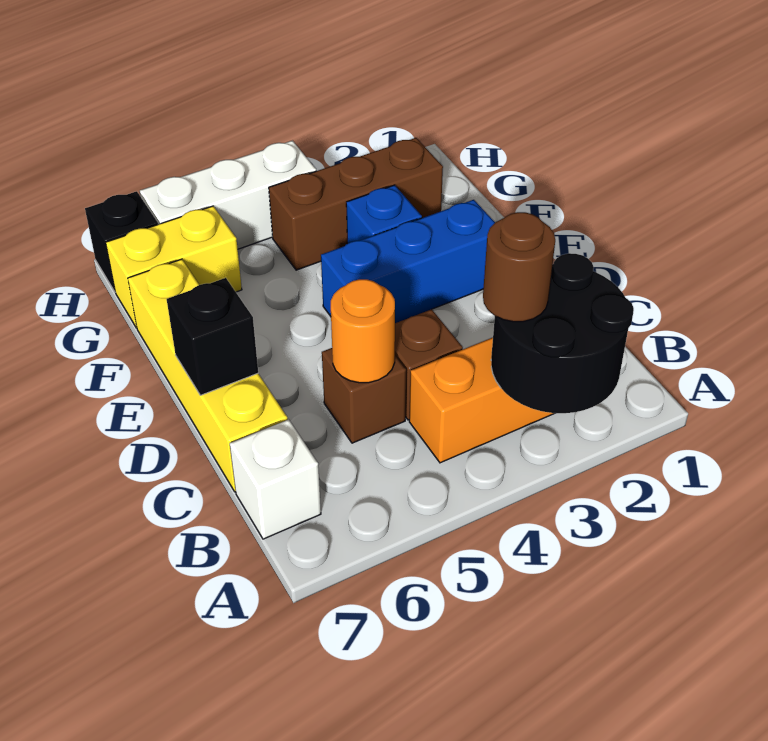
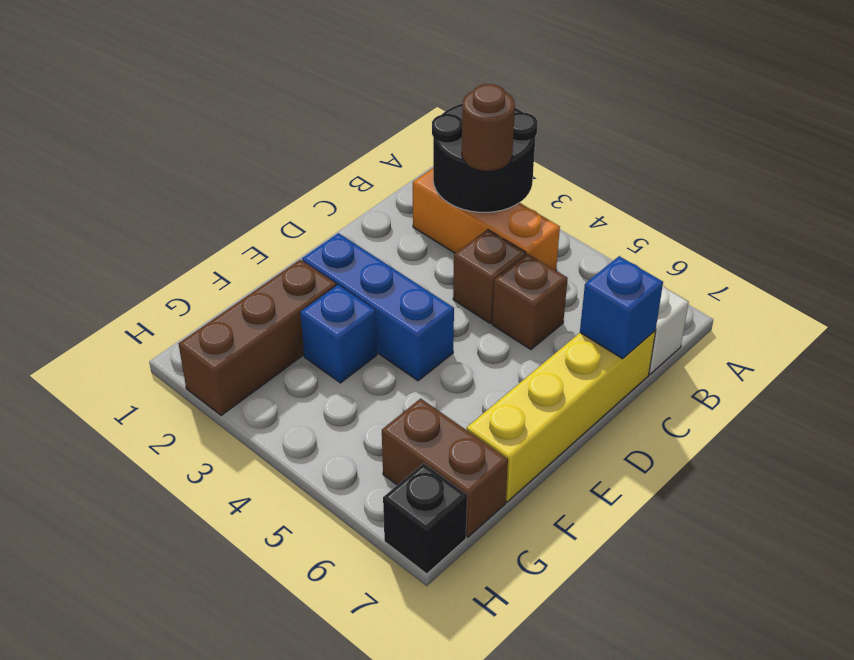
orange 1x1 round brick [331,279,395,383] -> none
none -> blue 1x1 brick [580,256,663,359]
black 1x1 brick [167,278,258,395] -> none
brown 1x3 brick [269,138,443,270] -> brown 1x3 brick turned to [178,260,336,416]
yellow 1x2 brick [106,206,242,328] -> brown 1x2 brick [382,398,508,537]
white 1x3 brick [140,141,316,249] -> none

